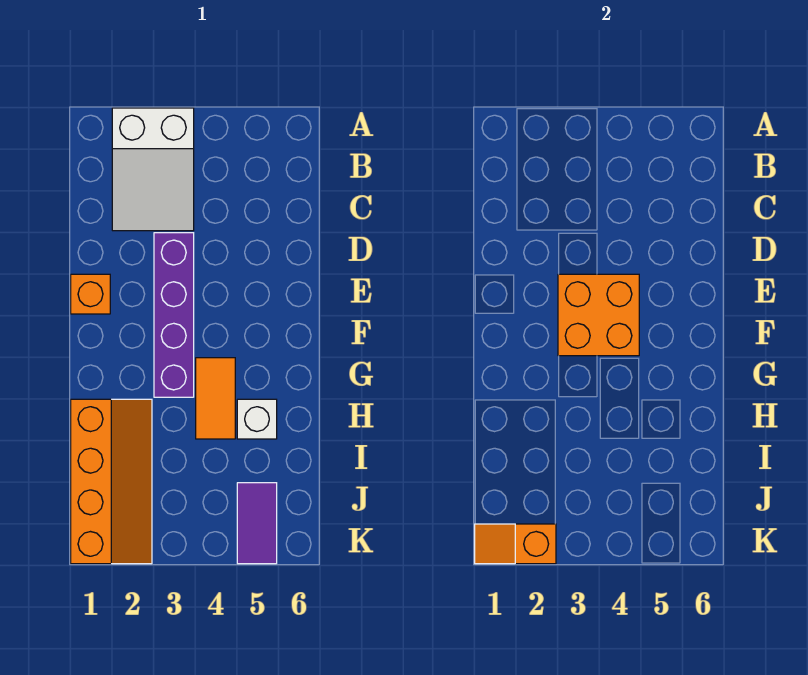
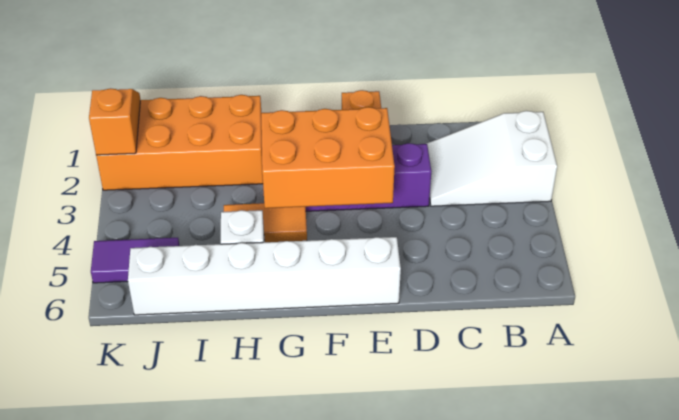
orange 2x2 brick [558,274,639,356] -> orange 2x3 brick [261,107,395,208]
none -> white 1x6 brick [128,237,401,315]
orange 2x4 slope [71,399,152,564] -> orange 2x4 brick [96,95,263,190]

